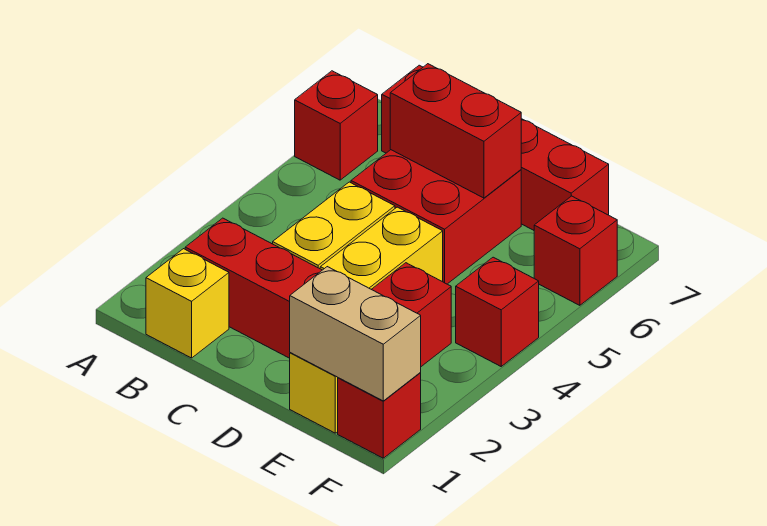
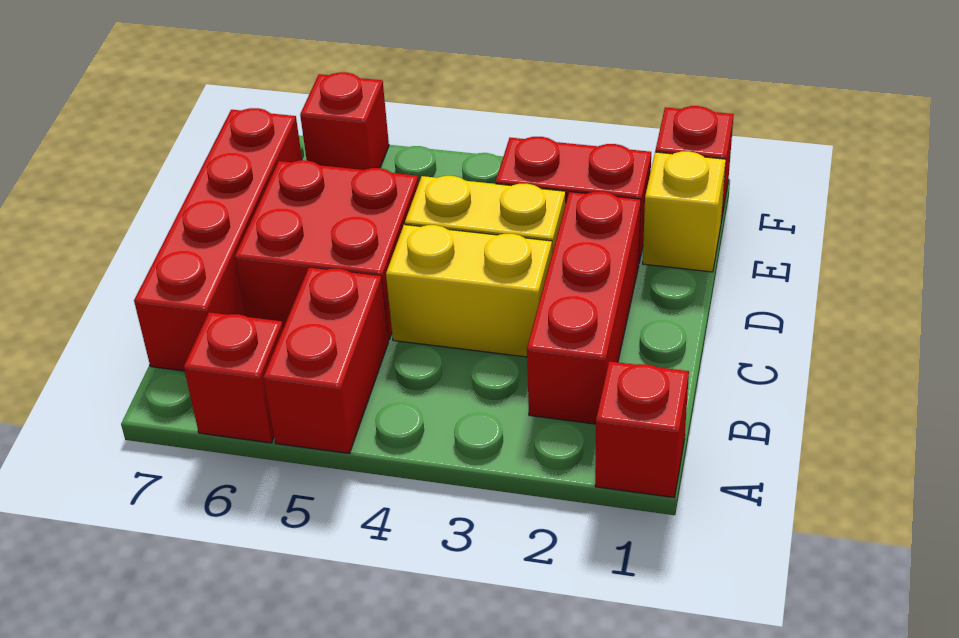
yellow 1x1 brick [146,249,229,358] -> none
red 1x2 brick [390,64,521,198] -> red 1x2 brick moved to [263,268,388,453]
tan 1x2 brick [290,267,421,401] -> none
red 1x1 brick [456,257,539,366] -> red 1x1 brick moved to [595,361,689,497]

